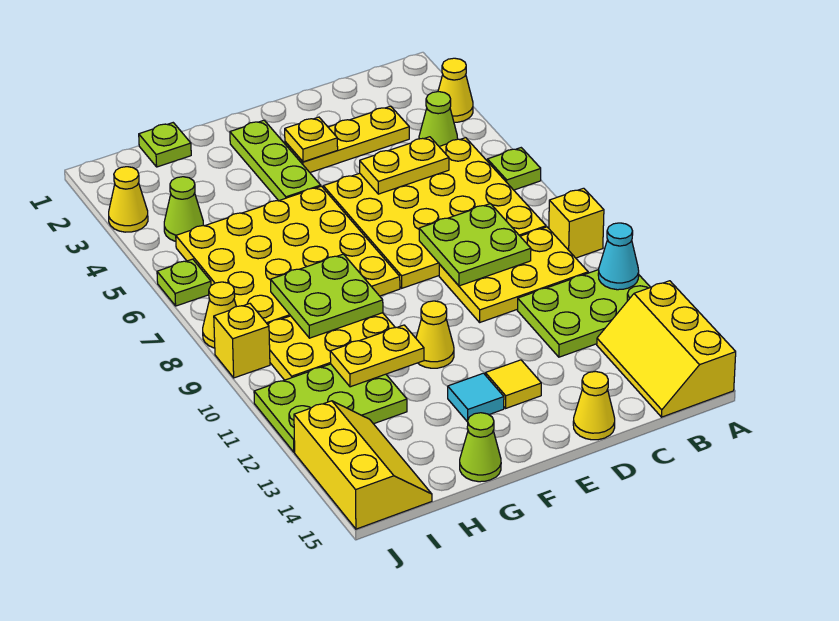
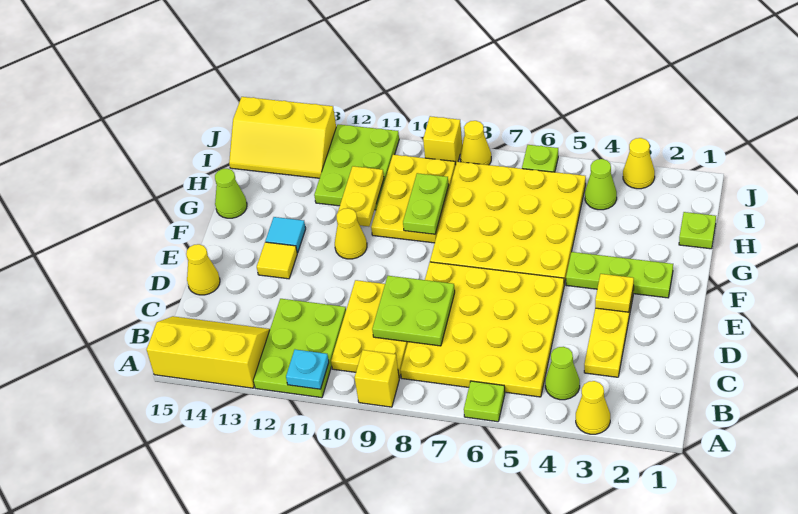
cyan 1x1 cone [598,223,639,290] -> cyan 1x1 plate [286,350,329,389]
yellow 1x2 plate [360,137,449,194] -> none
lime 2x2 plate [270,254,383,338] -> lime 1x2 plate [403,173,449,234]

